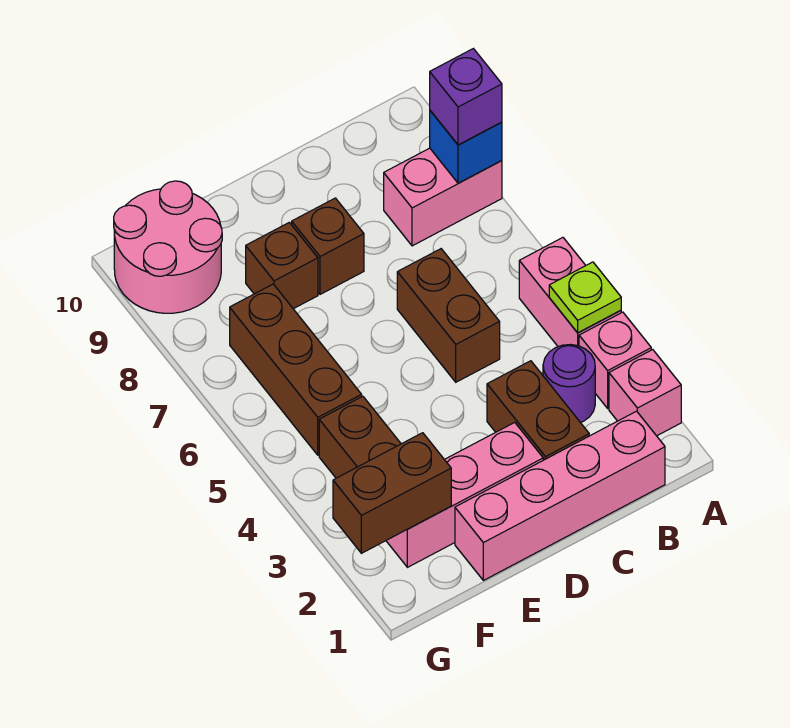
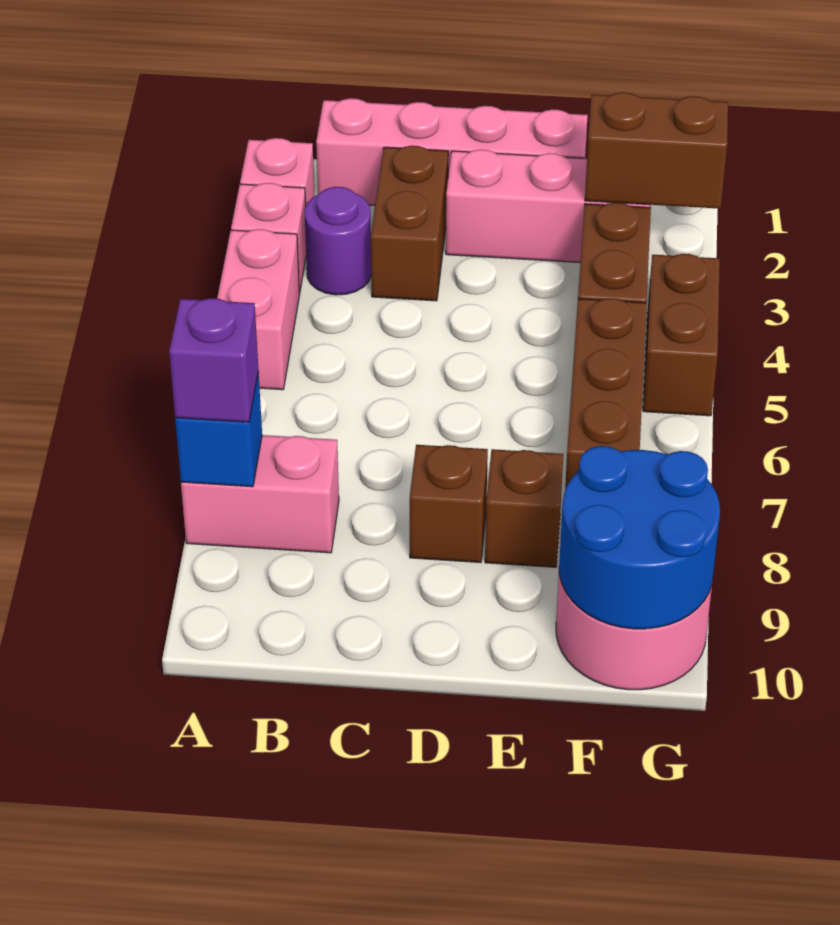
lime 1x1 plate [549,262,621,333] -> none
brown 1x2 brick [397,249,500,382] -> brown 1x2 brick moved to [643,254,720,416]
none -> blue 2x2 round brick [559,446,720,629]

